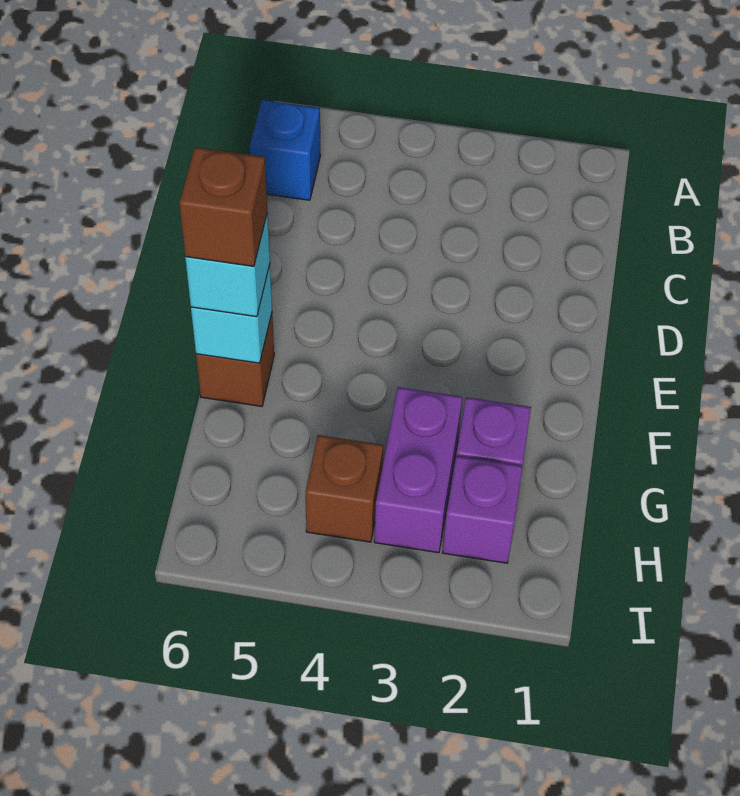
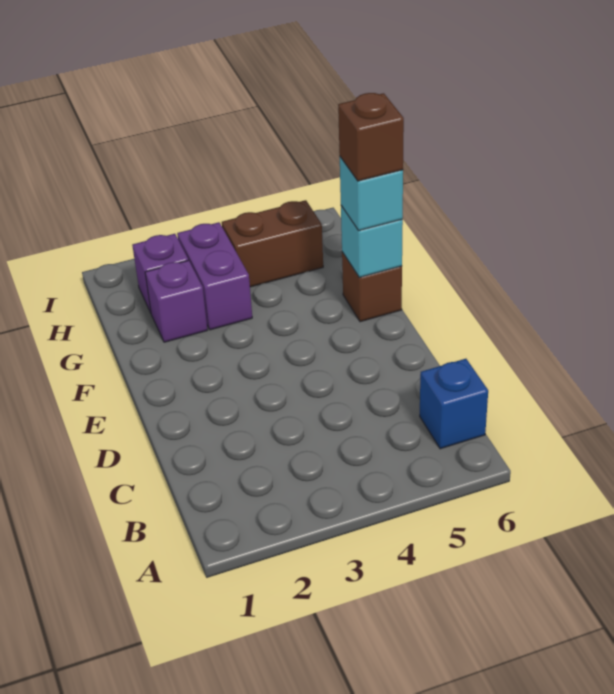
brown 1x1 brick [305,435,383,542] -> brown 1x2 brick [222,200,323,287]

